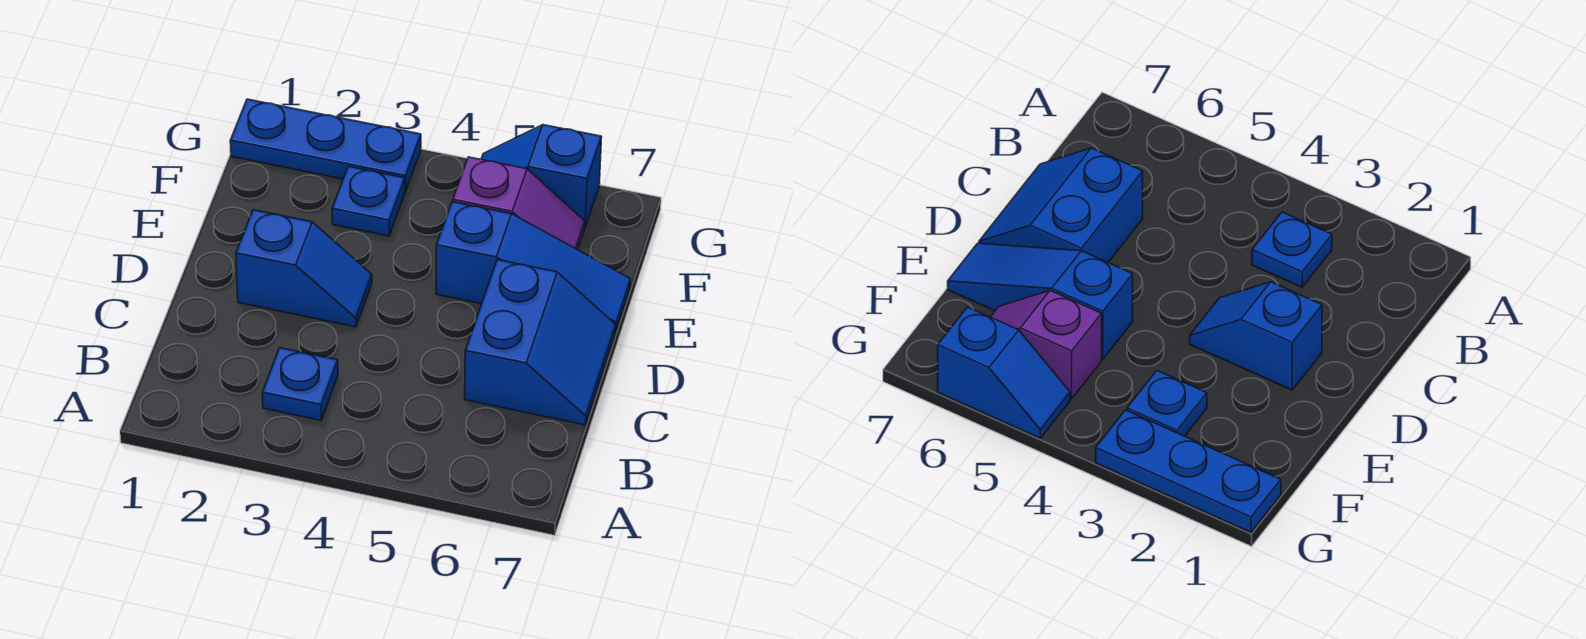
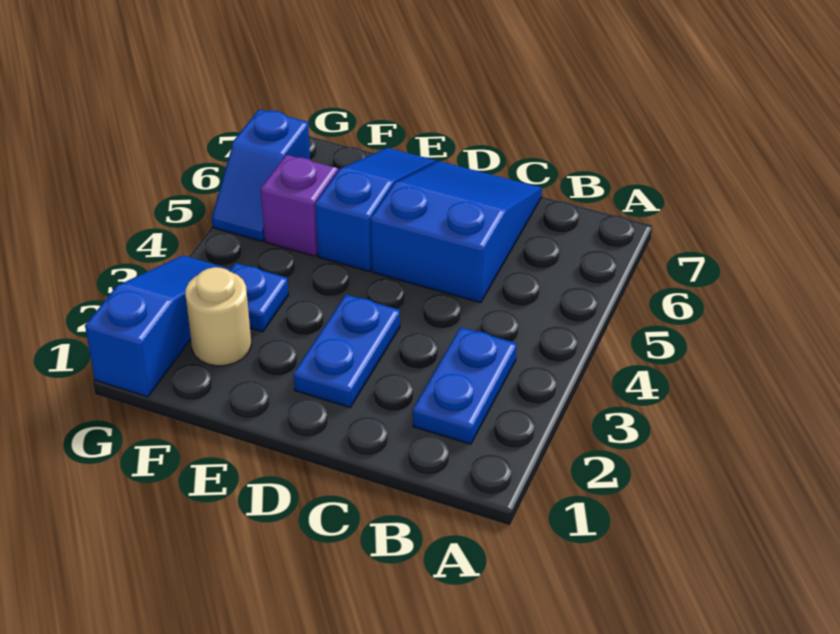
blue 1x1 plate [262,348,338,420] -> blue 1x2 plate [413,327,517,444]
blue 2x2 slope [465,260,616,425] -> blue 2x3 slope [371,161,542,303]
blue 1x2 slope [236,210,372,327] -> blue 1x2 plate [294,295,400,407]
none -> tan 1x1 round brick [185,267,251,366]
blue 1x3 plate [230,99,421,192] -> blue 1x3 slope [85,255,230,397]

